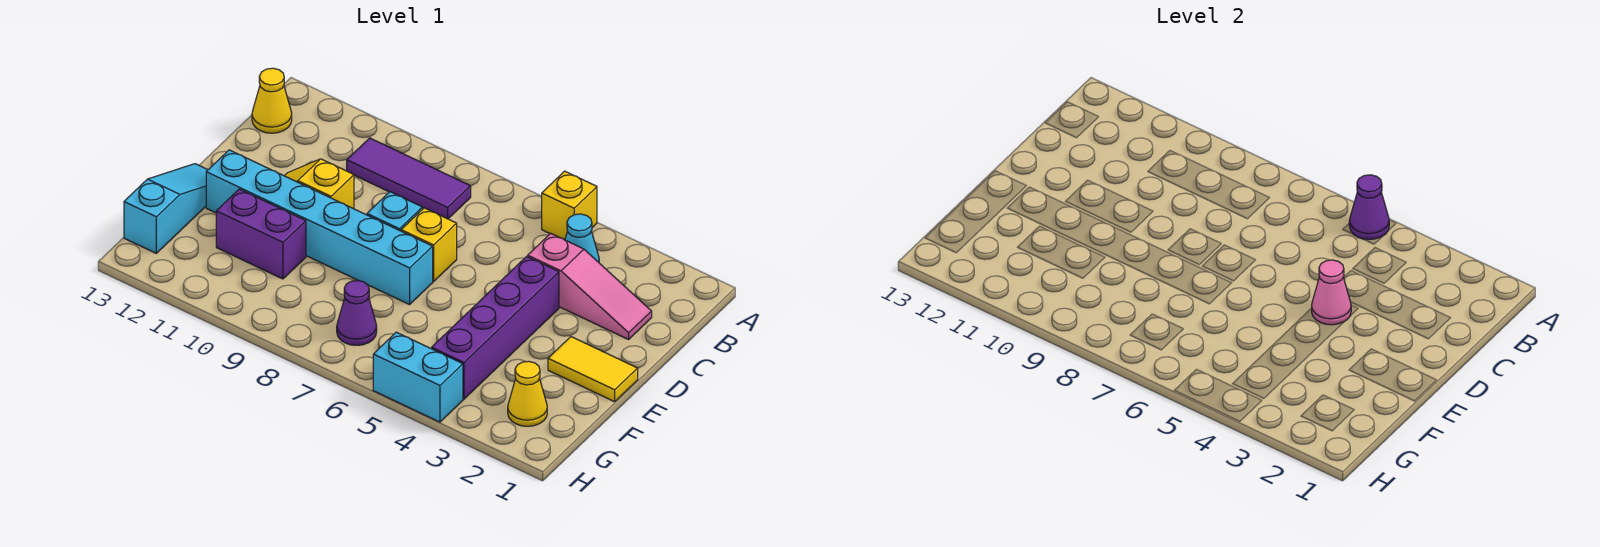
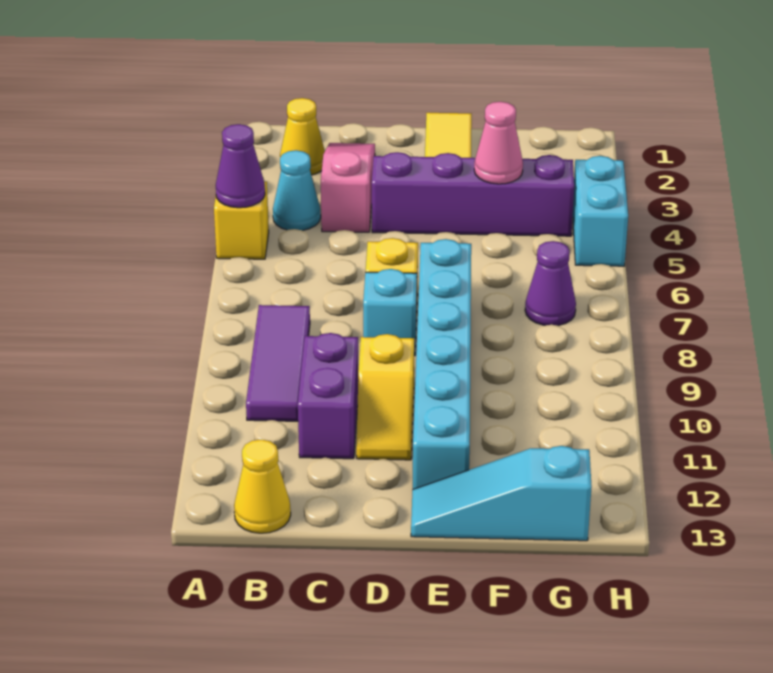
pink 1x1 cone [1312,260,1351,325] -> pink 1x1 cone moved to [474,102,523,184]
purple 1x2 brick [216,189,306,279] -> purple 1x2 brick moved to [298,333,358,459]
yellow 1x1 cone [508,361,547,426] -> yellow 1x1 cone moved to [280,98,325,175]

